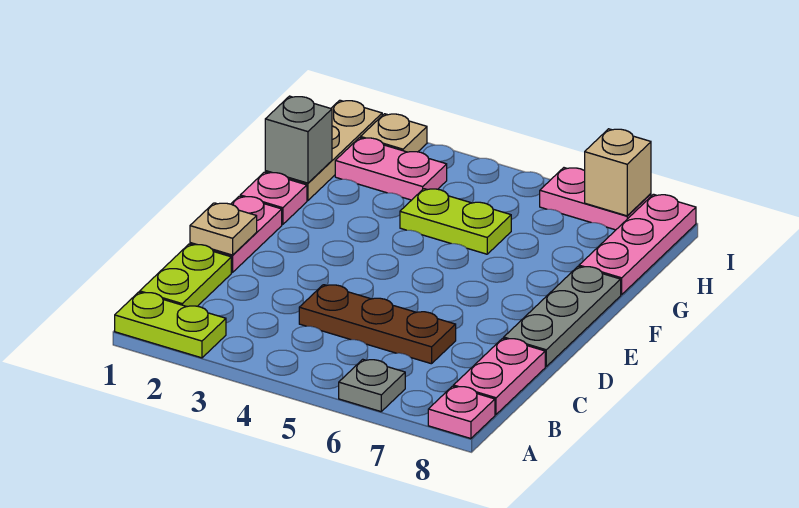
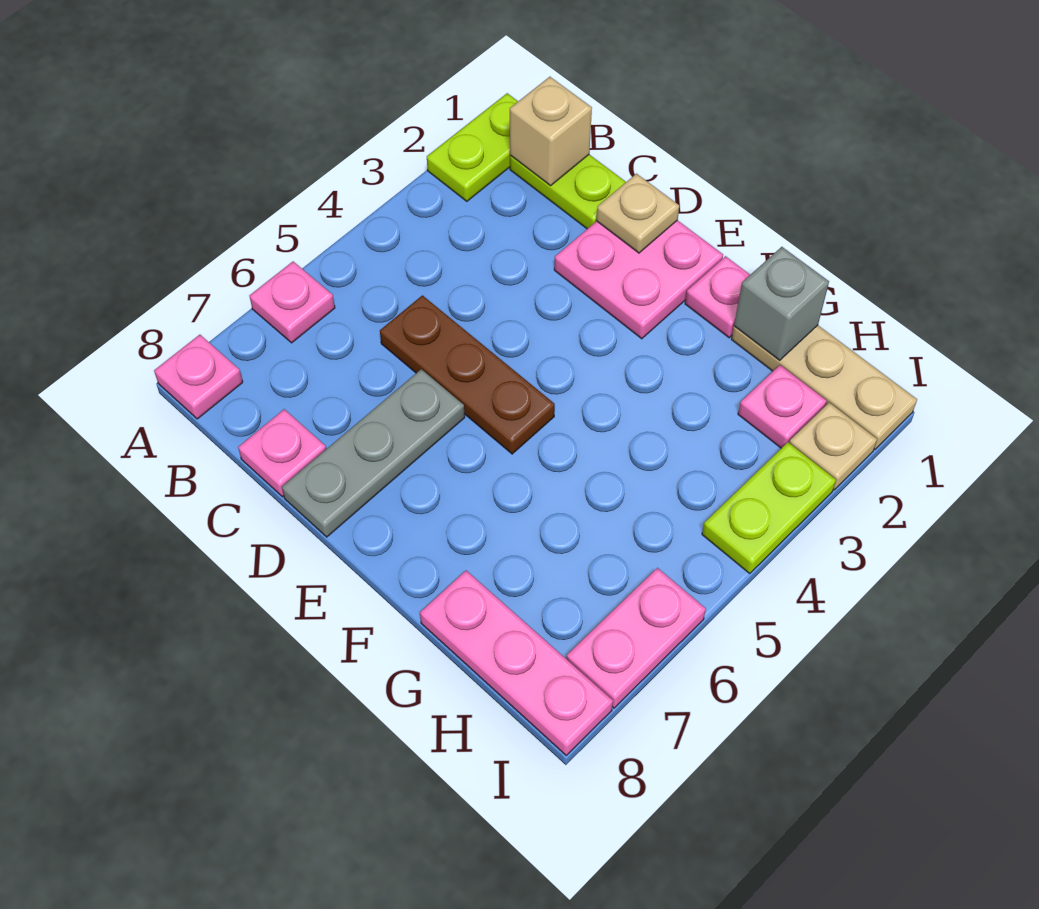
grey 1x1 plate [339,359,405,412] -> pink 1x1 plate [249,262,335,343]
pink 1x2 plate [453,338,545,414] -> pink 1x1 plate [238,409,326,497]
brown 1x3 plate [299,285,456,364] -> brown 1x3 plate turned to [380,295,555,454]
pink 1x2 plate [190,196,282,272] -> pink 2x2 plate [554,220,723,339]
grey 1x3 plate [504,266,621,366] -> grey 1x3 plate turned to [282,369,465,537]
lime 1x2 plate [400,189,511,254] -> lime 1x2 plate moved to [702,442,836,574]
pink 1x2 plate [335,138,447,200] -> pink 1x1 plate [738,365,827,448]
tan 1x1 brick [585,129,651,216] -> tan 1x1 brick moved to [510,77,592,186]

